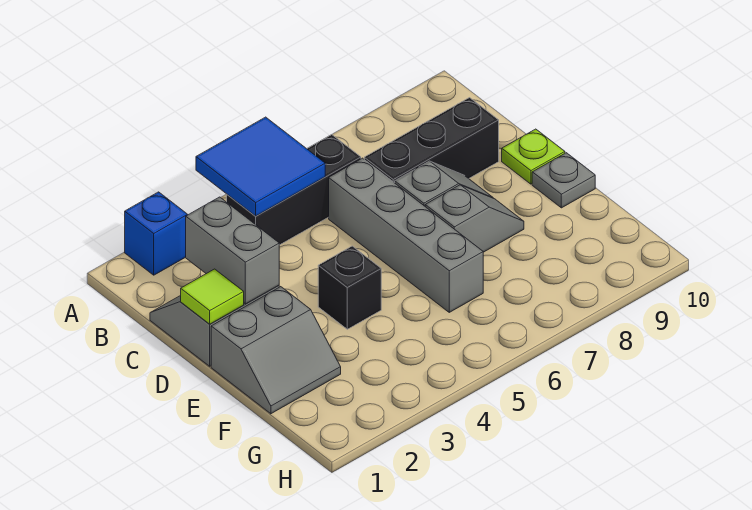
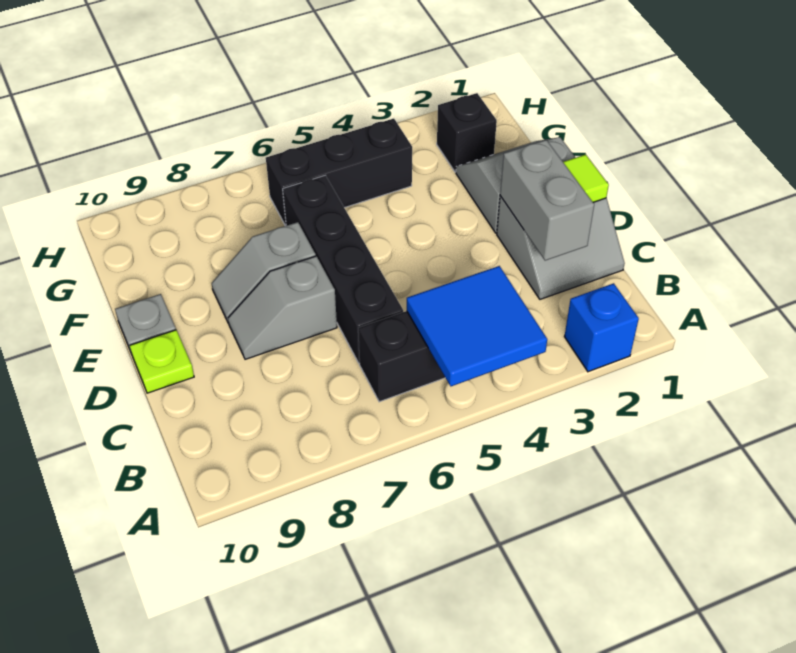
grey 1x4 brick [329,158,483,312] -> black 1x4 brick [283,176,403,363]
black 1x3 brick [364,98,499,183] -> black 1x3 brick moved to [266,119,412,226]
black 1x1 brick [318,246,381,329] -> black 1x1 brick moved to [437,93,497,172]

